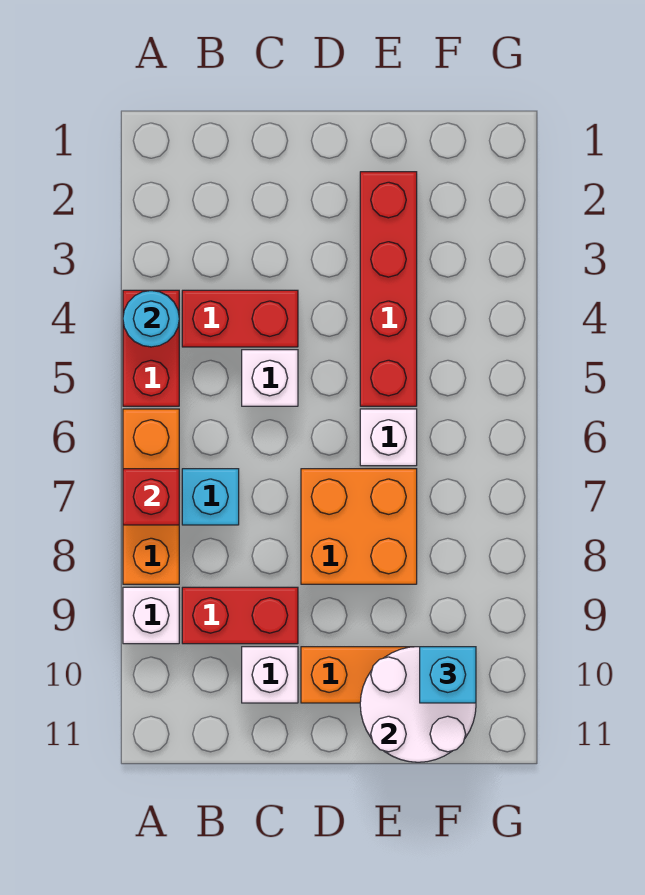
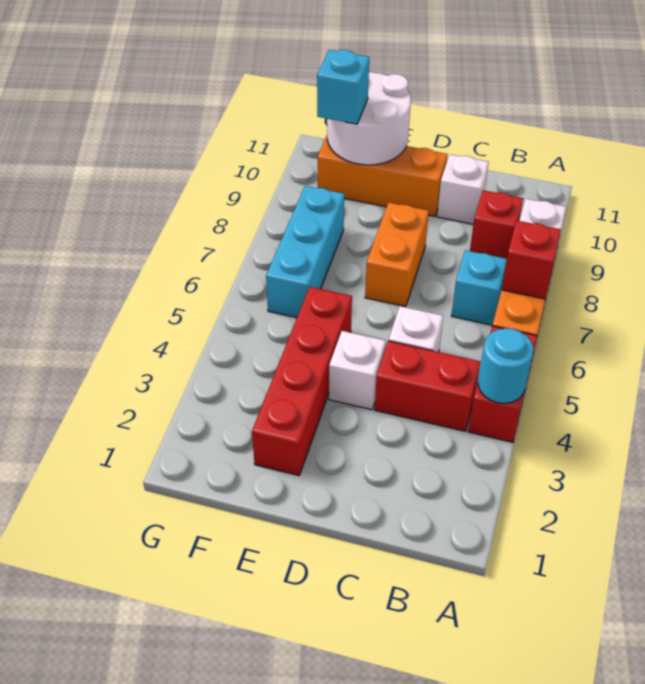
red 1x2 brick [182,587,298,644] -> red 1x1 brick [470,190,523,259]
orange 2x2 brick [301,469,417,584] -> orange 1x2 brick [365,202,429,307]
white 1x1 brick [360,409,417,466] -> white 1x1 brick moved to [329,331,386,410]
none -> cyan 1x3 brick [266,186,344,318]

